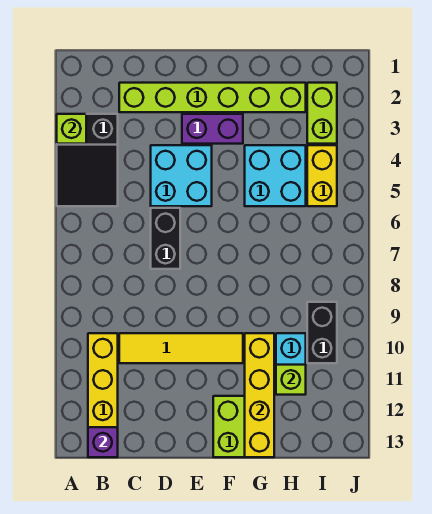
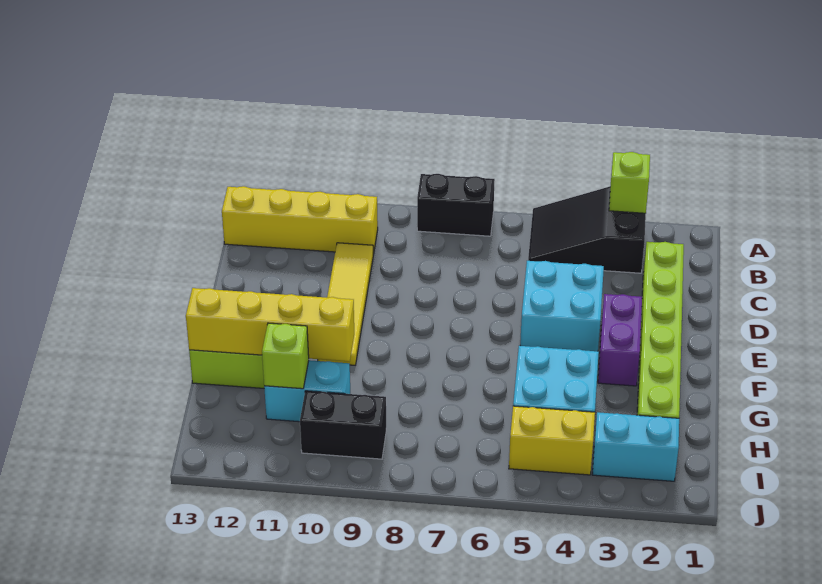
purple 1x1 brick [88,427,118,457] -> none
black 1x2 brick [151,208,180,269] -> black 1x2 brick moved to [417,174,495,236]
lime 1x2 brick [307,83,337,144] -> cyan 1x2 brick [592,412,679,481]

